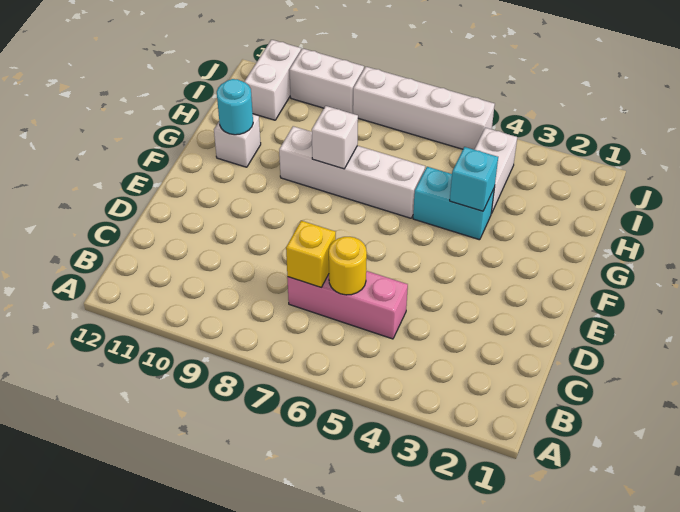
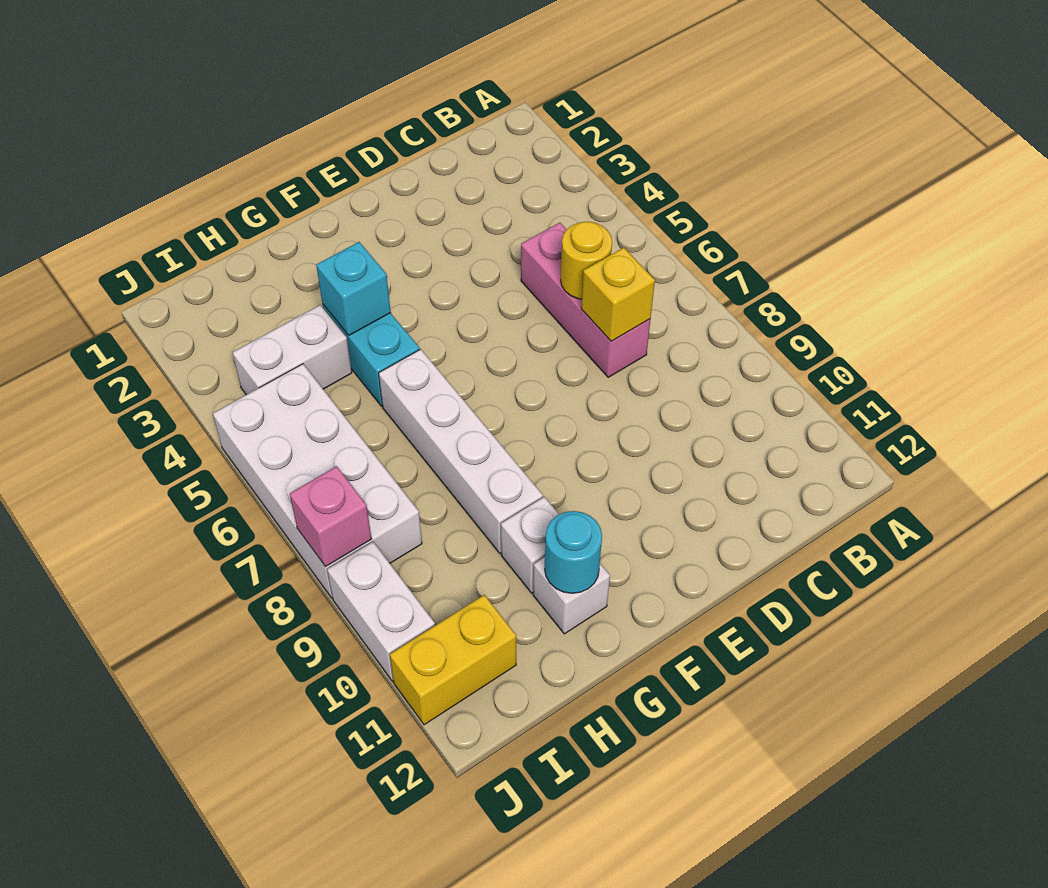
white 1x1 brick [312,106,358,169] -> white 1x1 brick moved to [501,497,559,593]
white 1x2 brick [244,40,301,120] -> yellow 1x2 brick [390,595,516,725]
white 1x4 brick [353,67,495,150] -> white 2x4 brick [213,364,422,598]
none -> pink 1x1 brick [290,466,371,567]

